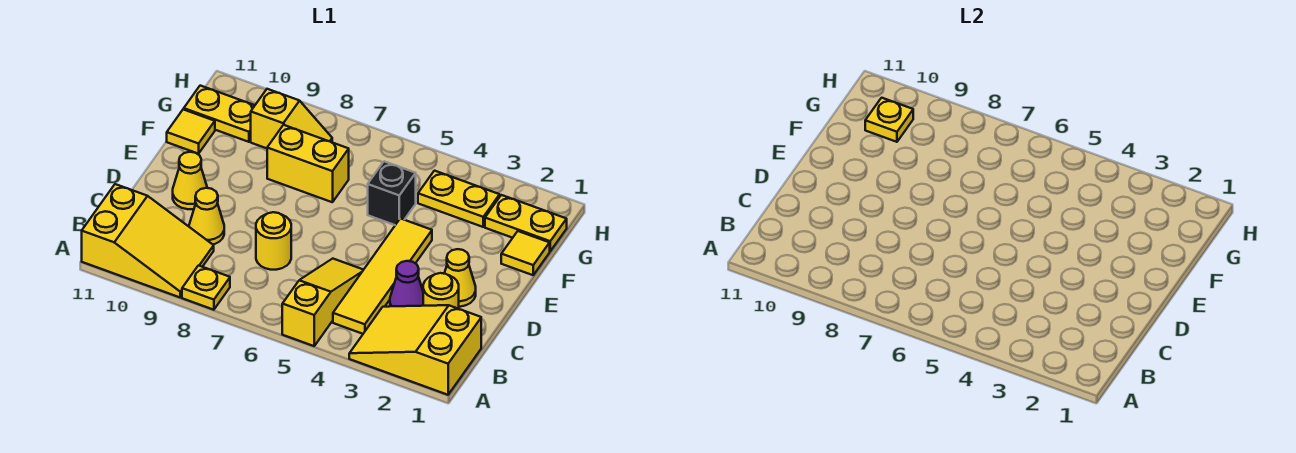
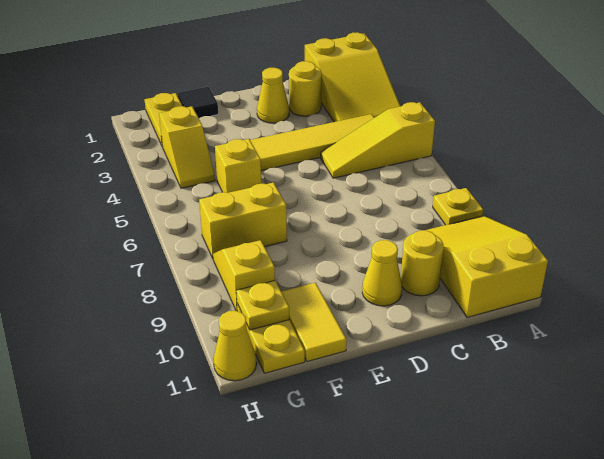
purple 1x1 cone [390,261,423,306] -> none
yellow 1x1 round brick [256,212,291,270] -> yellow 1x1 round brick moved to [401,230,444,296]
yellow 1x1 cone [189,188,224,244] -> yellow 1x1 cone moved to [213,311,257,381]
yellow 1x1 tile [501,231,550,275] -> black 1x1 tile [178,87,218,118]
black 1x1 brick [368,161,416,225] -> yellow 1x1 brick [215,139,261,193]
yellow 1x2 brick [267,125,349,202] -> yellow 1x2 brick turned to [199,183,287,258]
yellow 1x1 tile [167,109,215,154] -> yellow 1x2 tile [281,283,347,362]
yellow 1x2 plate [418,171,500,227] -> yellow 1x2 slope [159,106,215,188]

